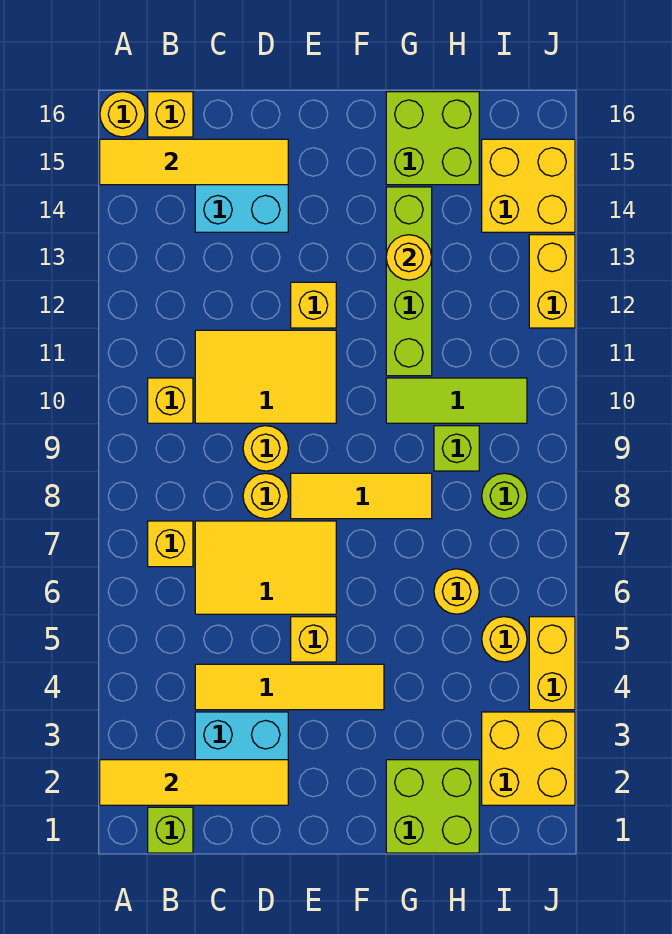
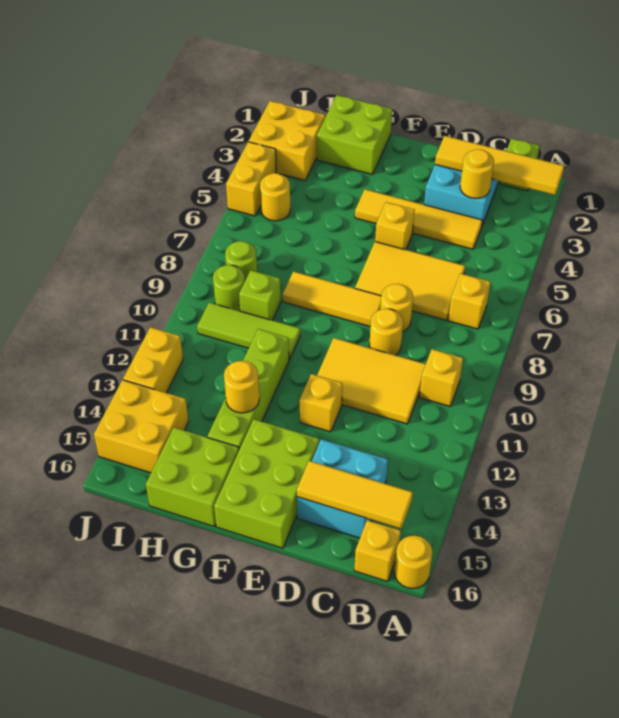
yellow 1x4 tile [100,139,288,185] -> yellow 1x3 tile [297,461,413,529]
none -> lime 2x3 brick [214,419,319,548]
yellow 1x1 round brick [434,569,479,614] -> yellow 1x1 round brick moved to [460,149,494,199]
none -> lime 1x1 round brick [213,265,245,311]

